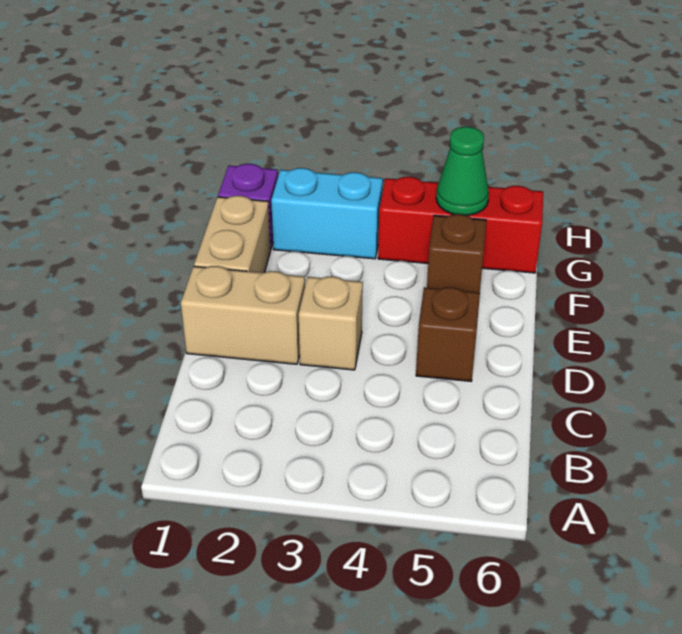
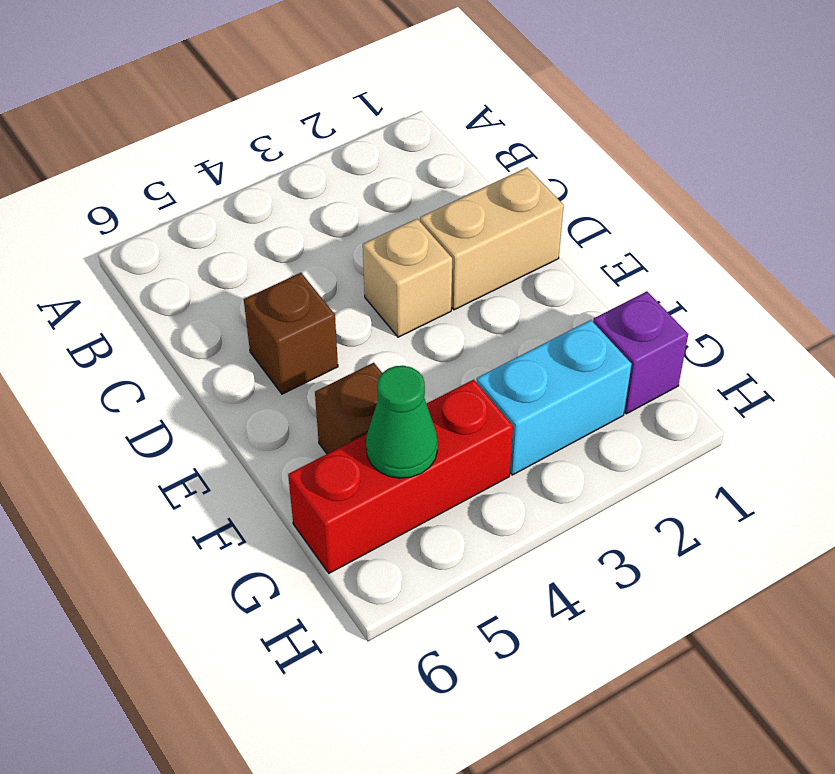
tan 1x2 brick [194,196,271,273] -> none

